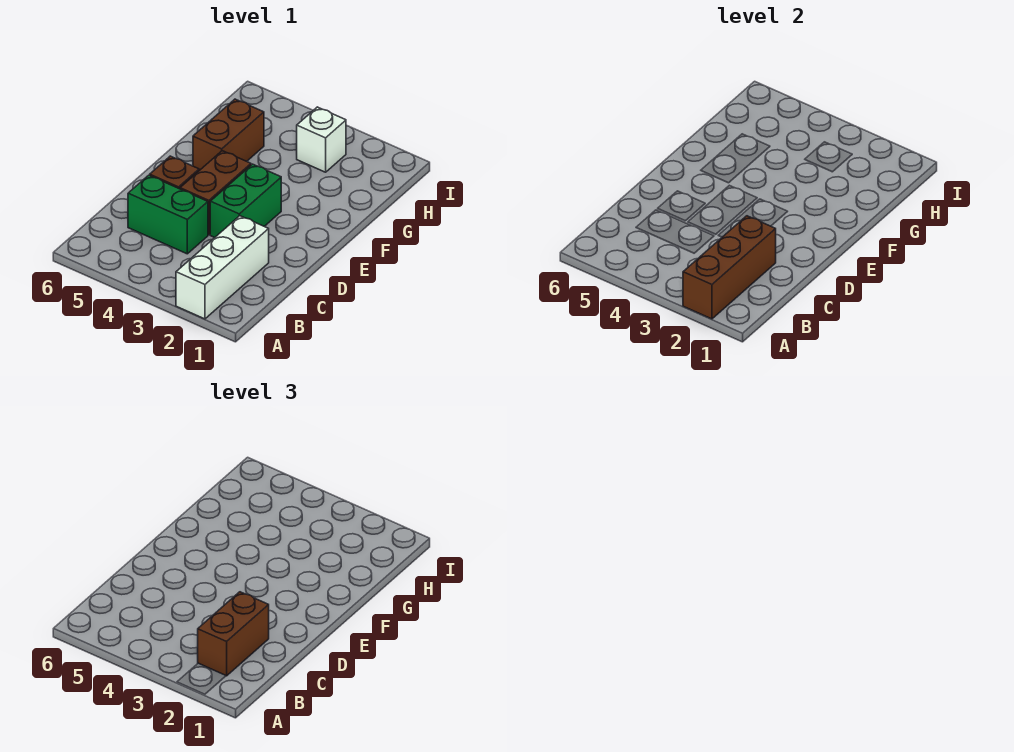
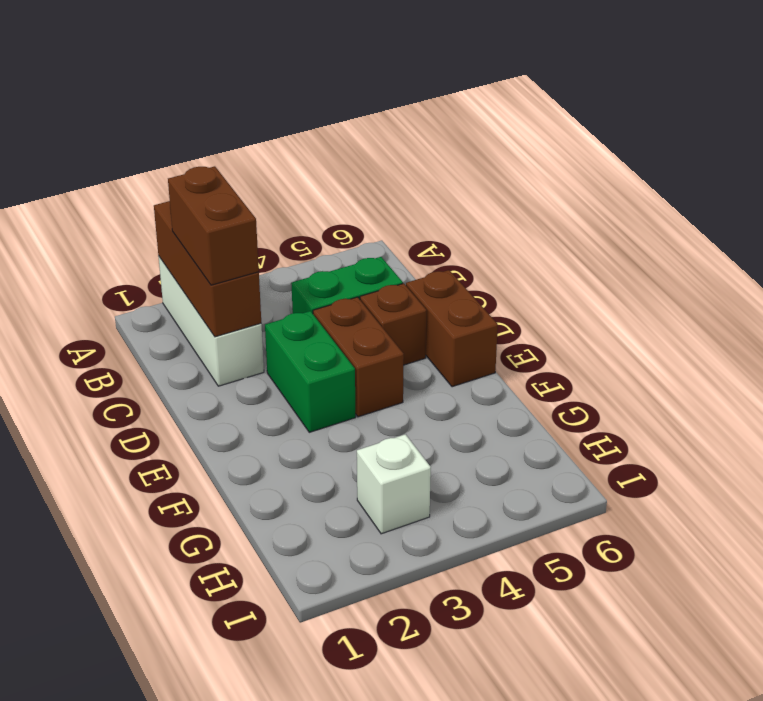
brown 1x2 brick [193,99,264,171] -> brown 1x2 brick moved to [406,270,498,387]

